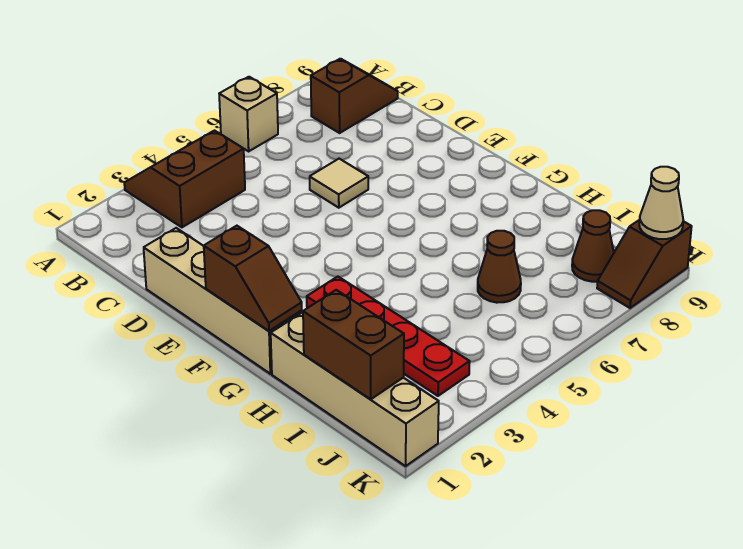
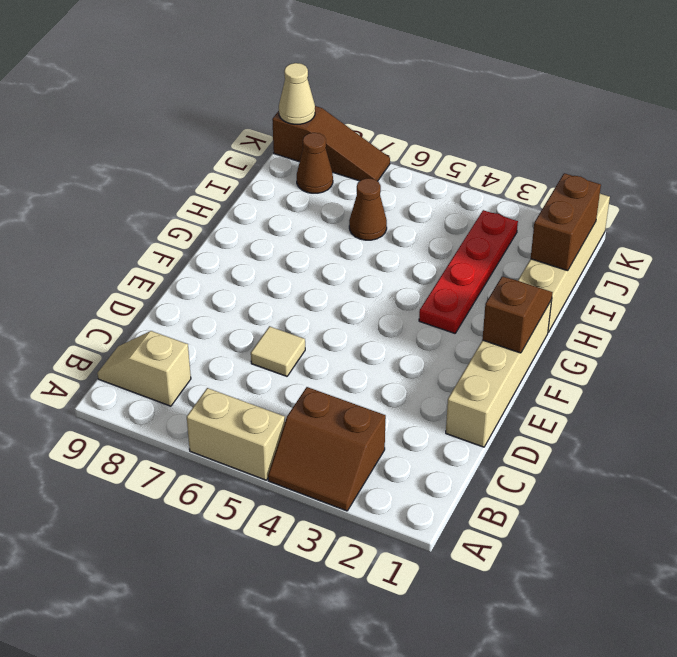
tan 1x1 brick [219,77,278,151] -> tan 1x2 brick [187,388,285,480]
brown 1x2 slope [311,59,398,133] -> tan 1x2 slope [97,331,191,406]
brown 1x2 slope [597,220,692,308] -> brown 1x3 slope [272,106,390,181]

